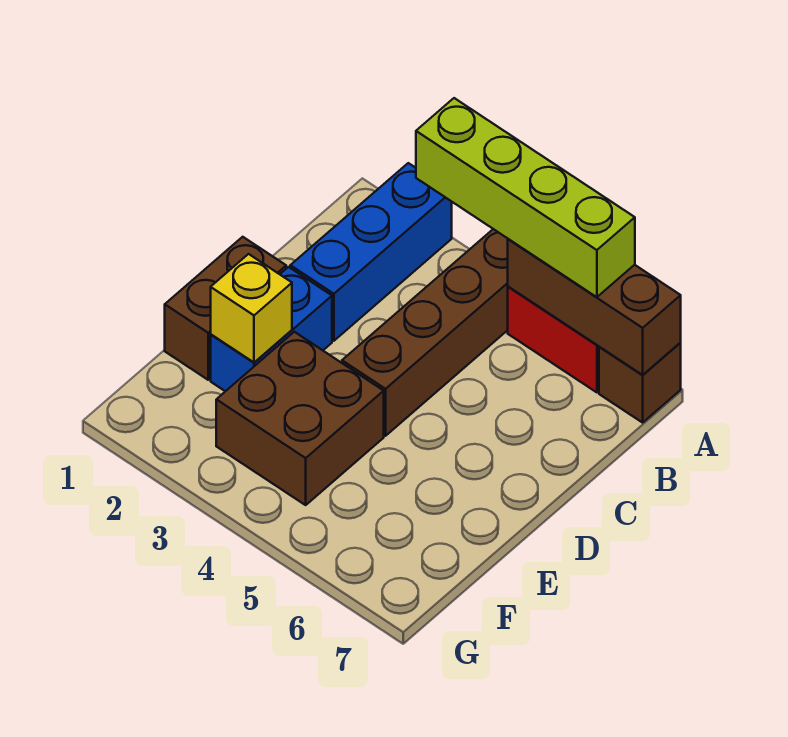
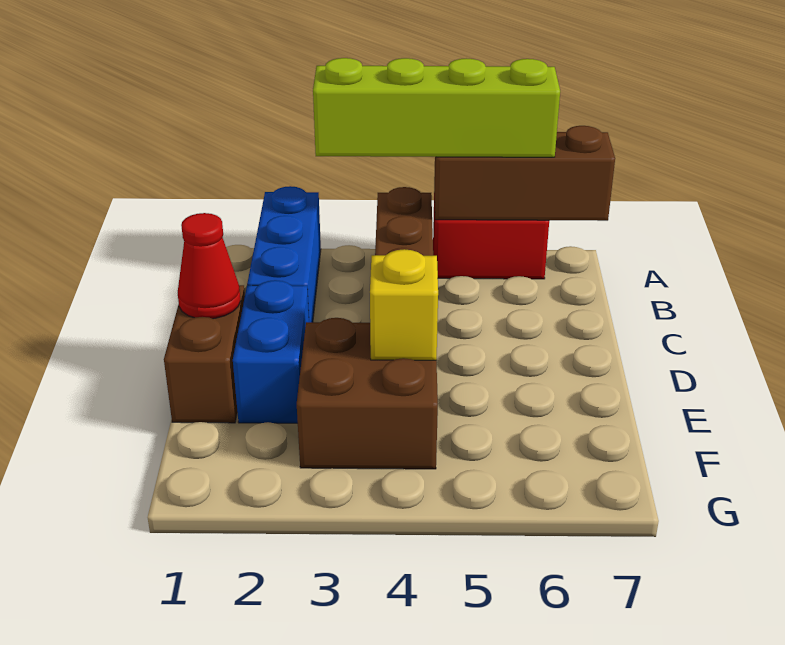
brown 1x1 brick [599,343,681,423] -> none
none -> red 1x1 cone [178,213,241,319]
yellow 1x1 brick [211,254,292,362] -> yellow 1x1 brick moved to [370,249,438,360]

